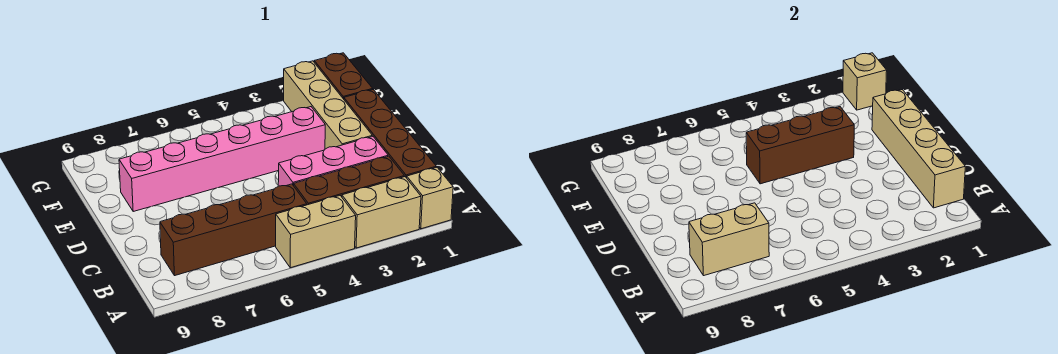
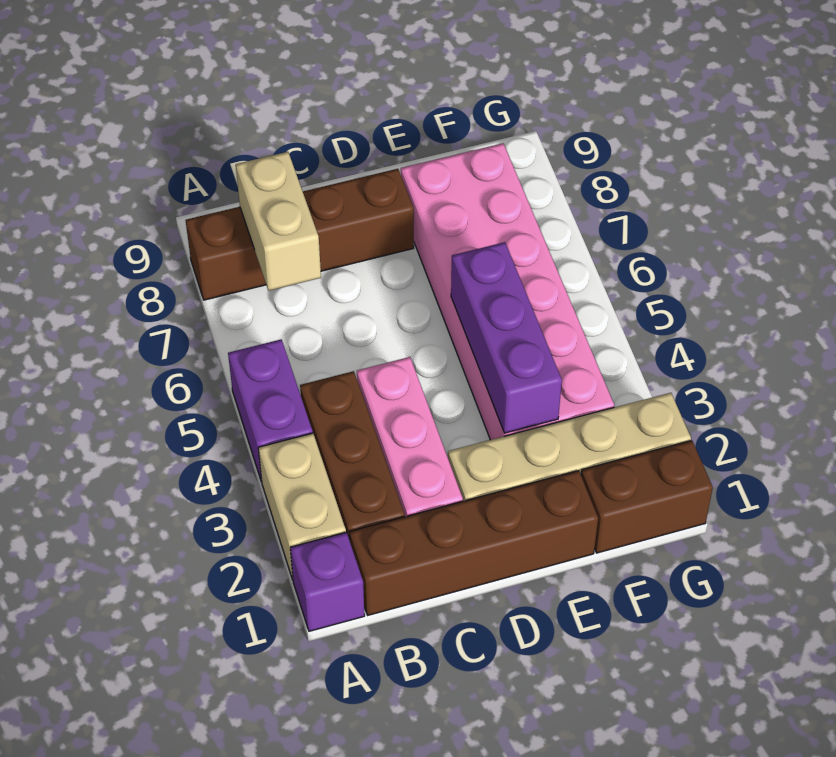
tan 1x1 brick [407,167,453,229] -> purple 1x1 brick [290,532,365,631]
tan 1x2 brick [276,196,356,268] -> purple 1x2 brick [228,339,313,482]
tan 1x4 brick [872,90,965,208] -> none
brown 1x4 brick [160,184,307,276] -> brown 1x4 brick turned to [186,169,414,300]
pink 1x6 brick [119,107,325,211] -> pink 2x6 brick [401,143,614,440]
brown 1x3 brick [746,107,854,184] -> purple 1x3 brick [451,242,562,433]
tan 1x1 brick [843,53,887,110] -> none

